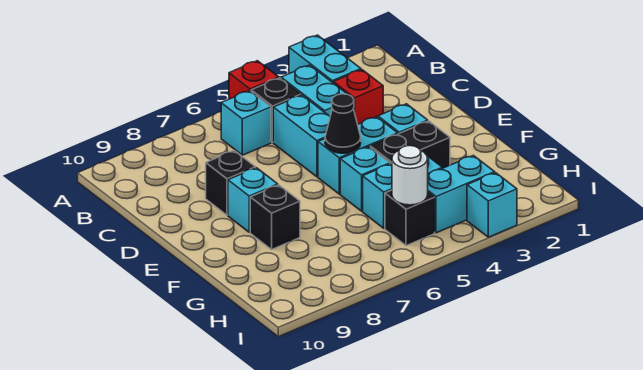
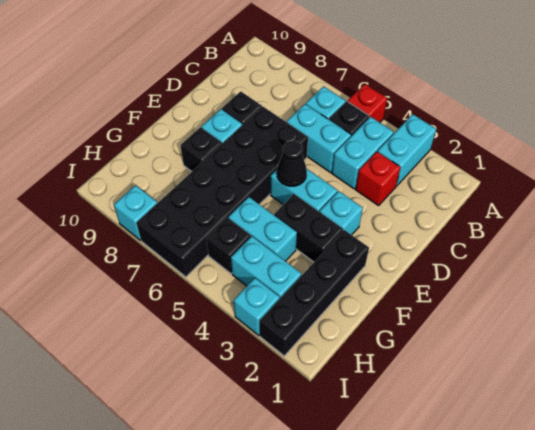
cyan 1x2 brick [273,95,330,177] -> cyan 1x2 brick turned to [287,104,351,172]
none -> black 2x6 brick [137,107,308,277]
none -> black 1x4 brick [260,230,369,356]
cyan 1x1 brick [340,147,390,211] -> cyan 1x1 brick moved to [114,185,157,240]
white 1x1 round brick [392,146,428,205] -> none

